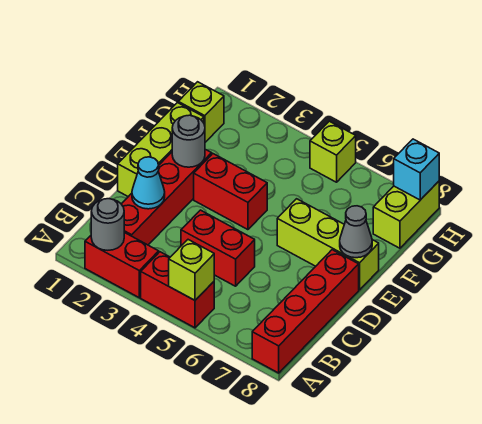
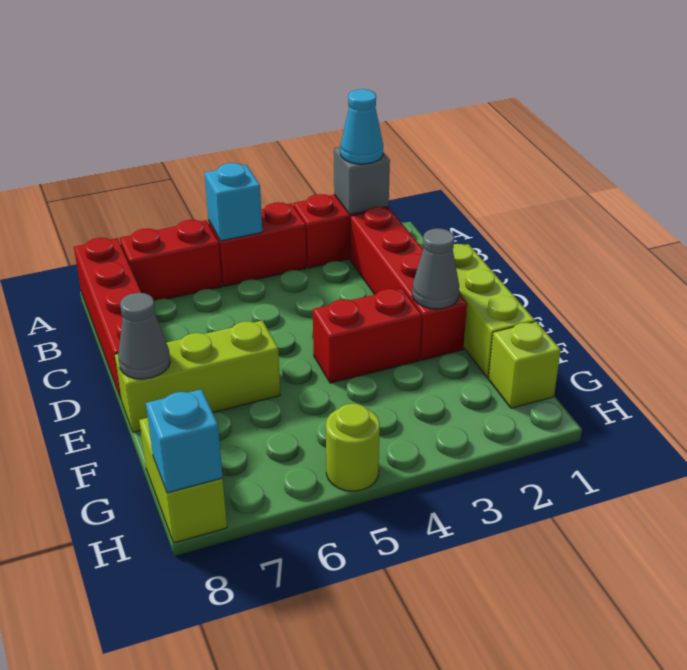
grey 1x1 round brick [91,199,124,250] -> grey 1x1 brick [334,147,390,214]
lime 1x1 brick [169,240,214,300] -> cyan 1x1 brick [204,163,262,241]
cyan 1x1 cone [132,157,165,209] -> cyan 1x1 cone moved to [340,89,383,164]
red 1x2 brick [181,210,255,286] -> red 1x2 brick moved to [120,220,222,301]
grey 1x1 round brick [172,115,205,167] -> grey 1x1 cone [412,228,459,309]
lime 1x1 brick [310,121,356,182] -> lime 1x1 round brick [326,404,380,491]

